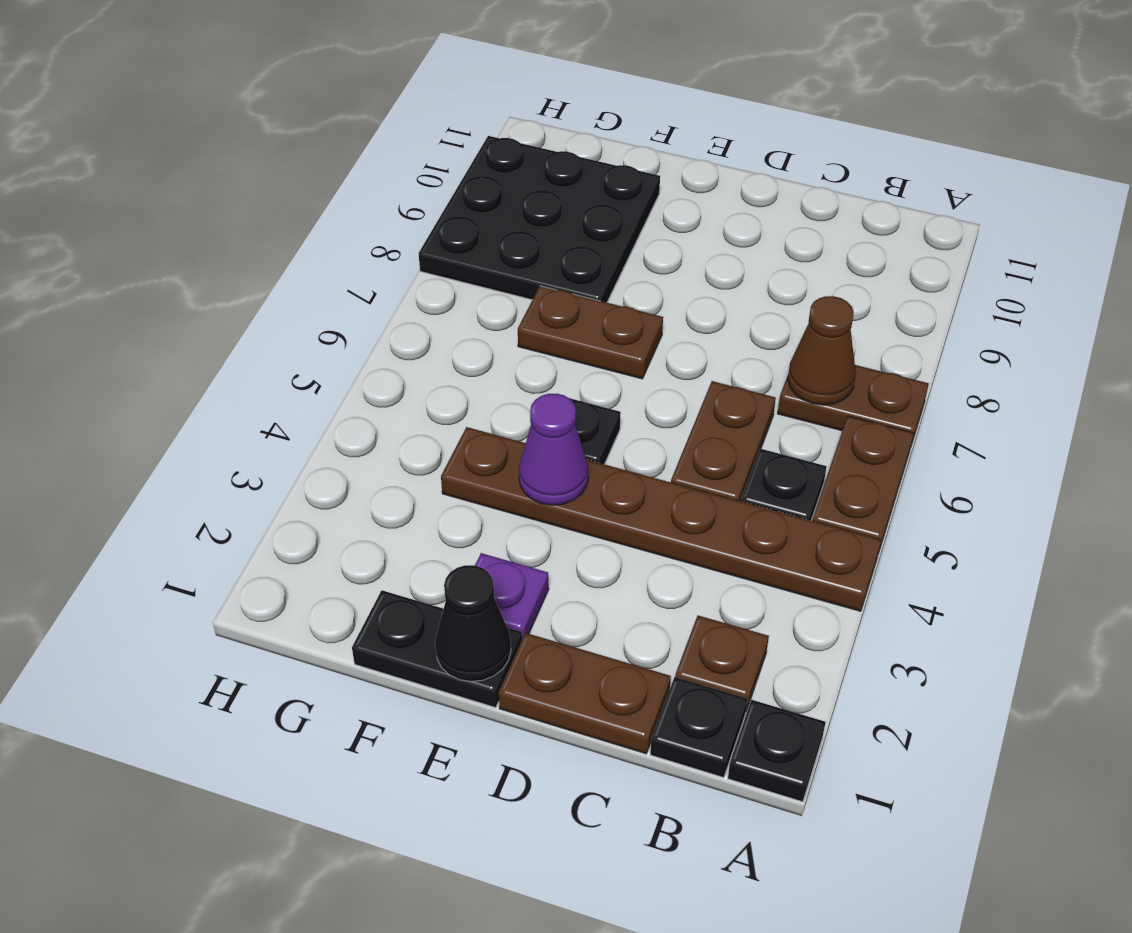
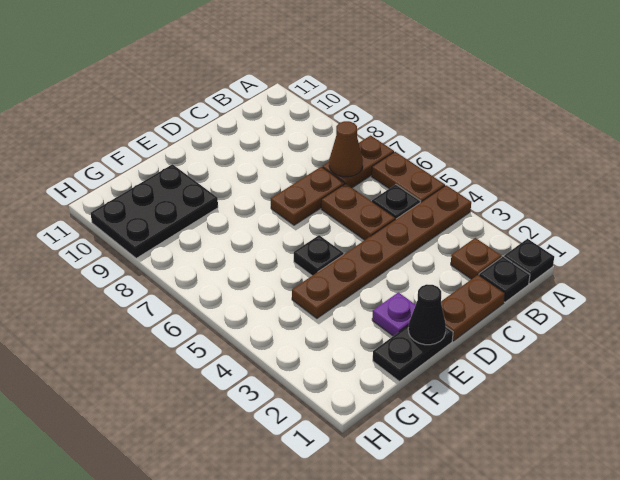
purple 1x1 cone [519,394,588,505] -> none
brown 1x2 plate [518,286,663,379] -> brown 1x2 plate moved to [271,167,345,225]
black 3x3 plate [419,136,660,303] -> black 2x3 plate [91,164,218,258]

